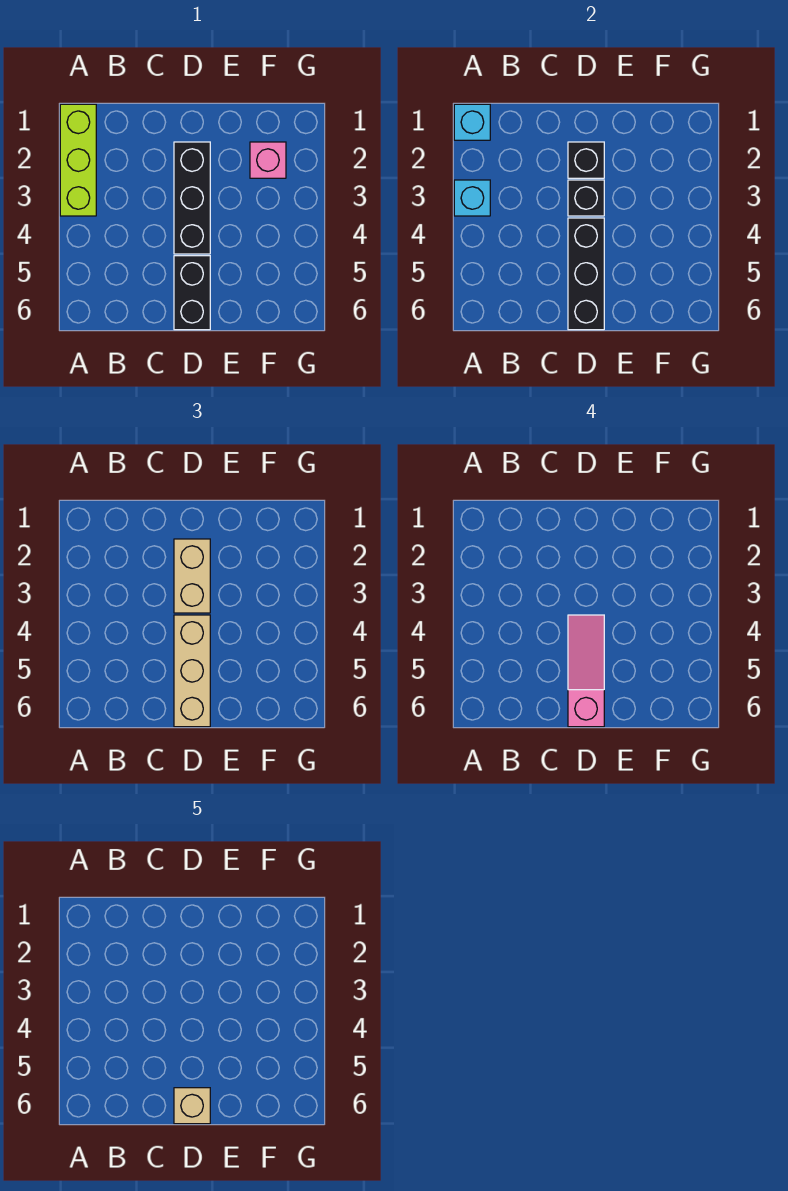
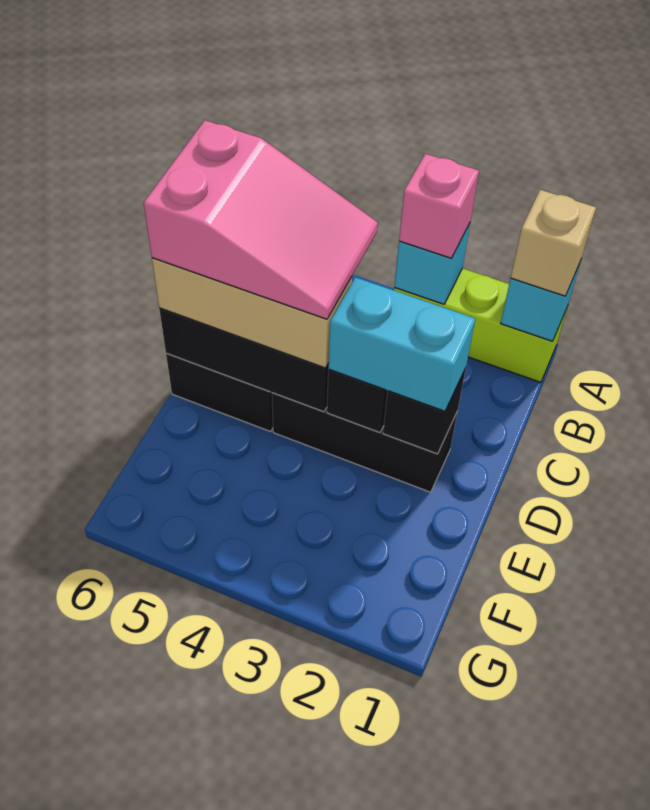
tan 1x2 brick [174,539,210,613] -> cyan 1x2 brick [328,277,475,411]
pink 1x3 slope [568,615,604,727] -> pink 2x3 slope [144,120,378,319]
tan 1x1 brick [174,1088,210,1124] -> tan 1x1 brick moved to [511,190,596,296]
pink 1x1 brick [250,142,286,178] -> pink 1x1 brick moved to [399,154,479,258]

